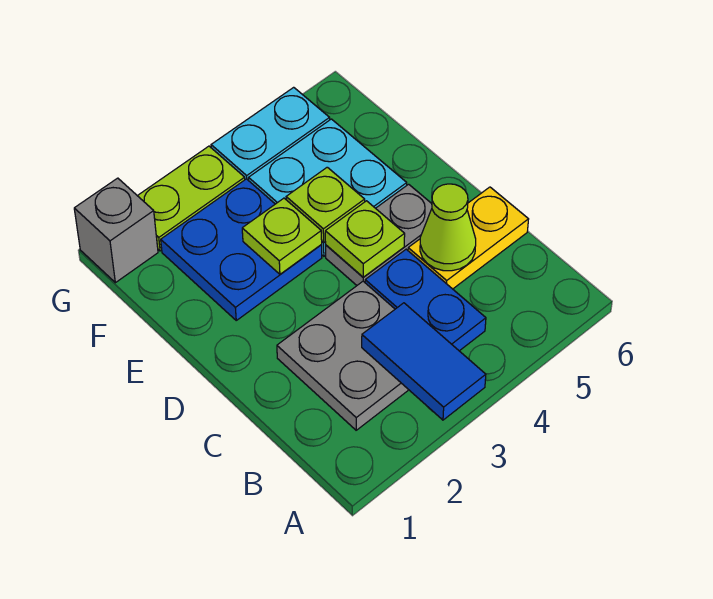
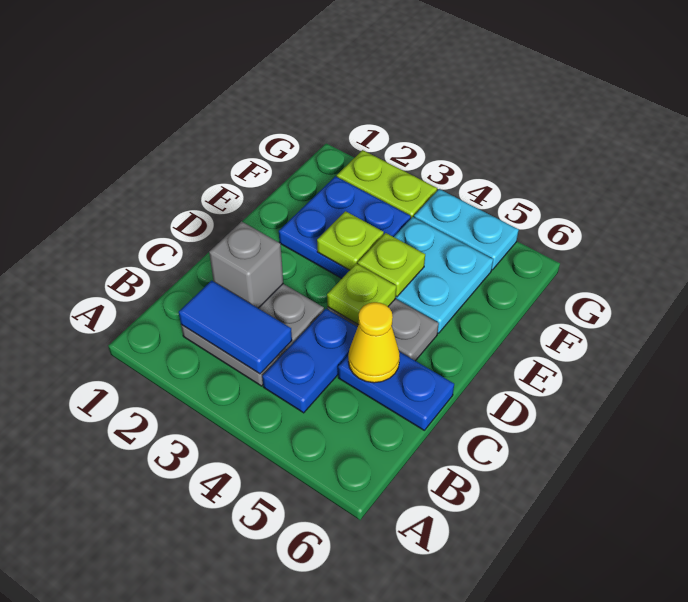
blue 1x2 tile [362,303,486,420] -> blue 1x2 tile turned to [179,281,292,374]
yellow 1x2 plate [408,187,529,289] -> blue 1x2 plate [338,352,454,430]
lime 1x1 cone [420,184,476,271] -> yellow 1x1 cone [348,302,400,383]
grey 1x1 brick [74,178,158,283] -> grey 1x1 brick moved to [209,221,283,308]

